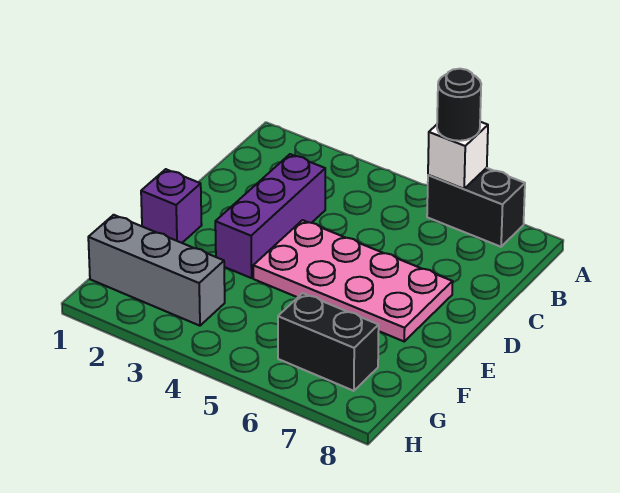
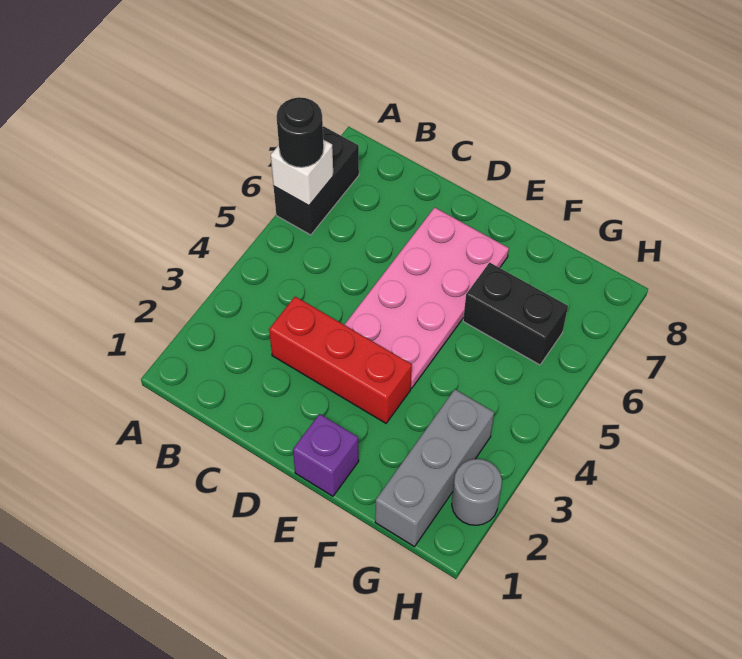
purple 1x3 brick [215,154,325,278] -> red 1x3 brick [269,297,412,423]
black 1x2 brick [278,293,379,391] -> black 1x2 brick turned to [463,262,568,365]
none -> grey 1x1 round brick [452,459,502,525]

